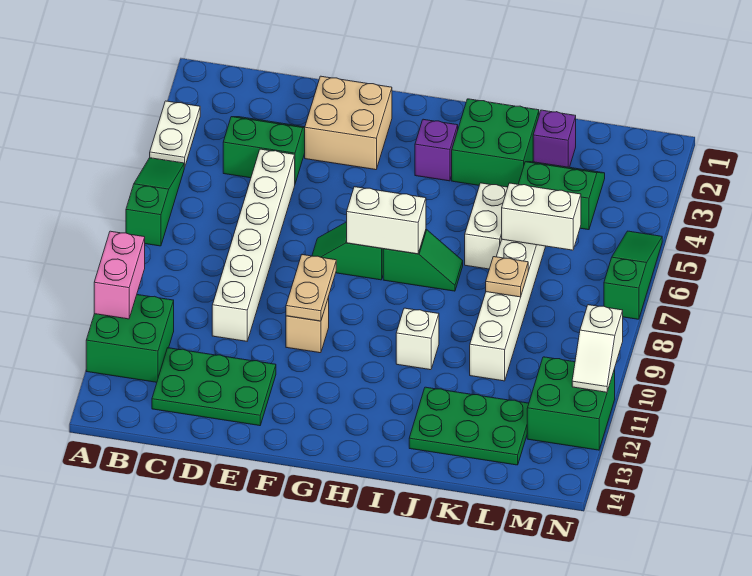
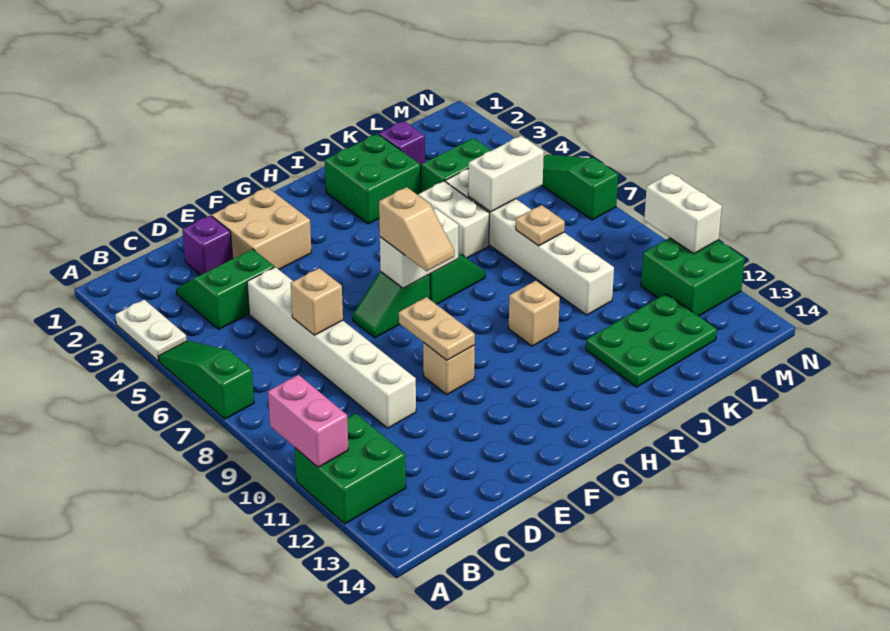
green 2x3 plate [152,348,276,426] -> none
none -> tan 1x1 brick [291,268,343,335]
none -> tan 1x2 slope [379,187,454,271]
purple 1x1 brick [415,119,458,181] -> purple 1x1 brick moved to [182,215,233,275]
white 1x1 brick [396,308,439,370] -> tan 1x1 brick [509,281,560,346]
white 1x2 slope [572,305,623,392] -> white 1x2 brick [644,173,722,254]

